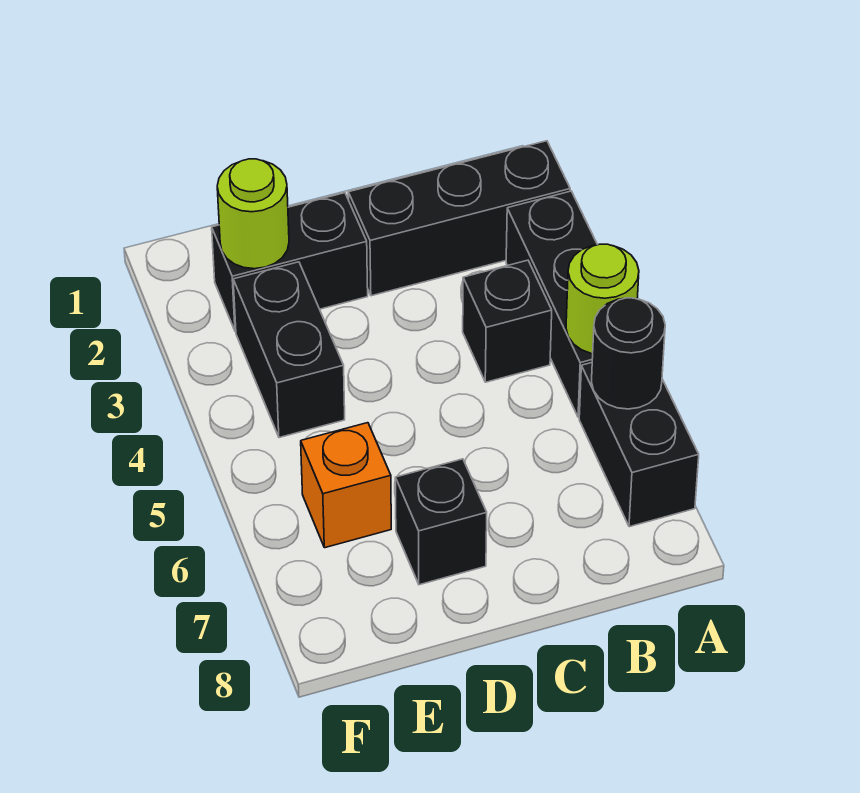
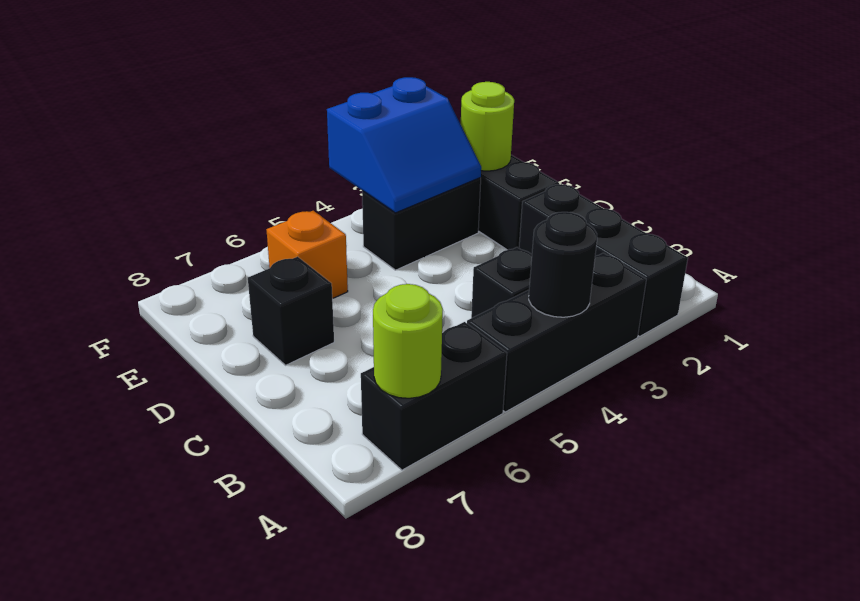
lime 1x1 round brick [566,244,639,354] -> lime 1x1 round brick moved to [373,284,443,398]
black 1x1 round brick [592,298,665,409] -> black 1x1 round brick moved to [529,212,597,317]
none -> blue 2x2 slope [327,77,481,213]

